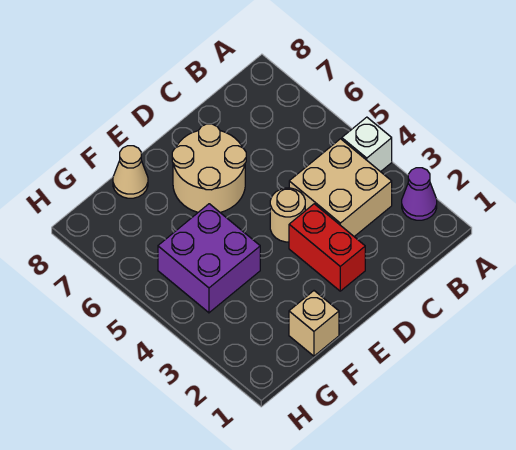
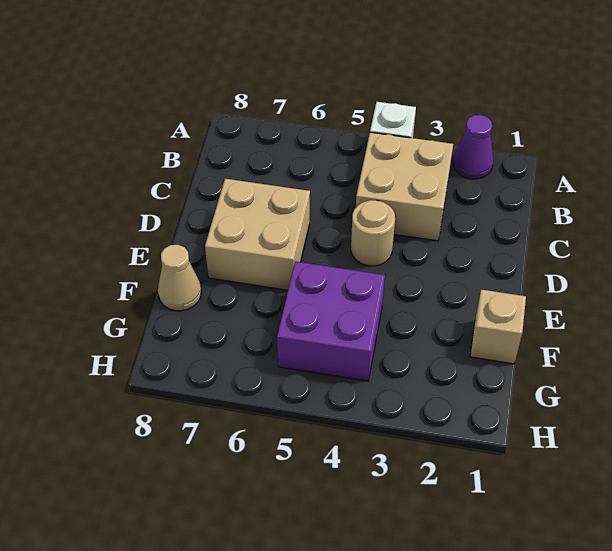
red 1x2 brick [289,204,365,291] -> none
tan 2x2 round brick [172,124,246,212] -> tan 2x2 brick [205,179,310,290]

